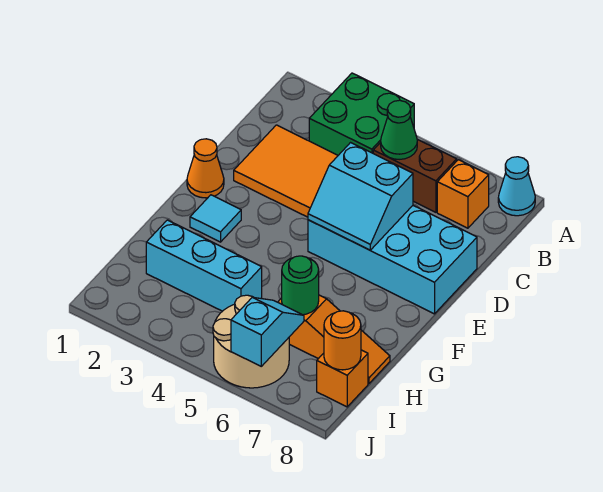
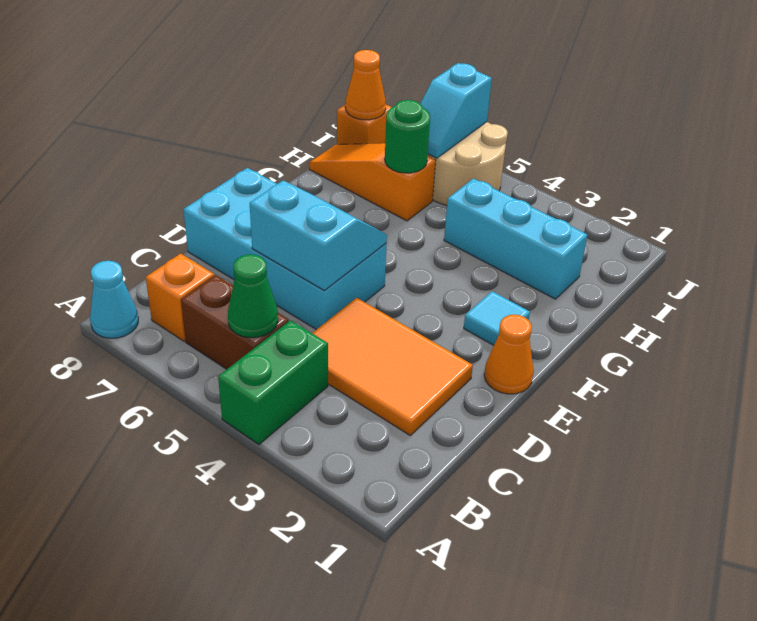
green 2x2 brick [309,73,414,155] -> green 1x2 brick [218,320,328,444]
orange 1x1 round brick [324,311,361,370] -> orange 1x1 cone [345,50,386,120]

